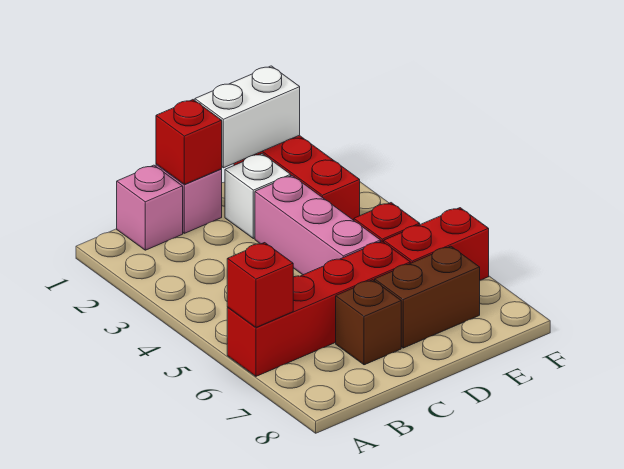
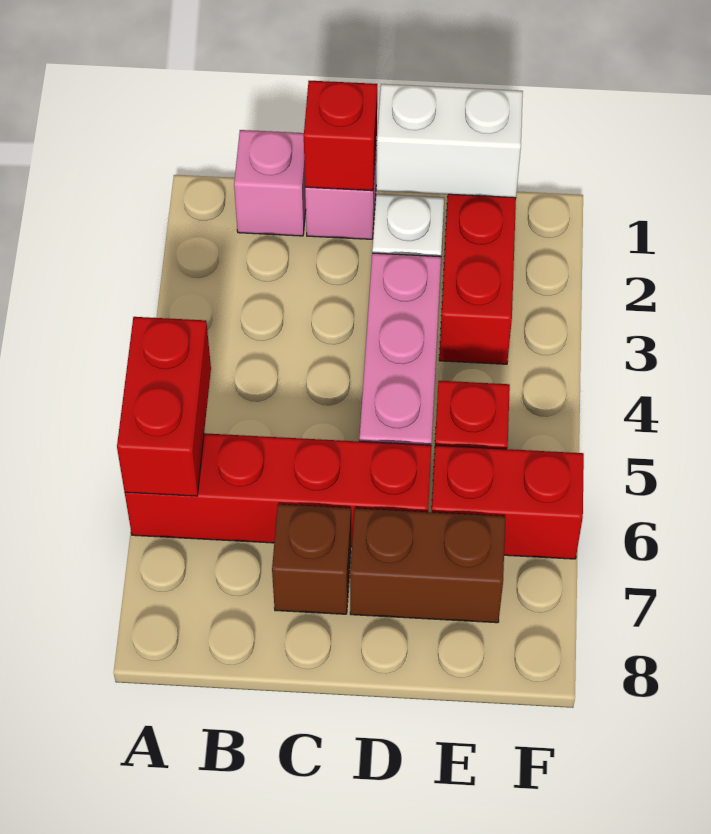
red 1x1 brick [227,243,293,327] -> red 1x2 brick [117,317,211,496]

